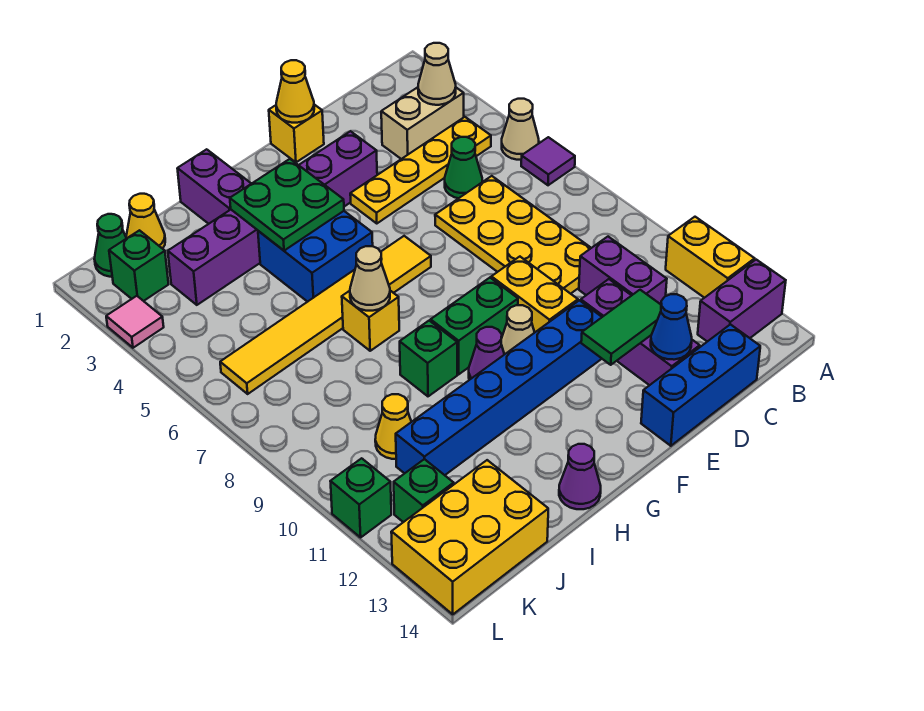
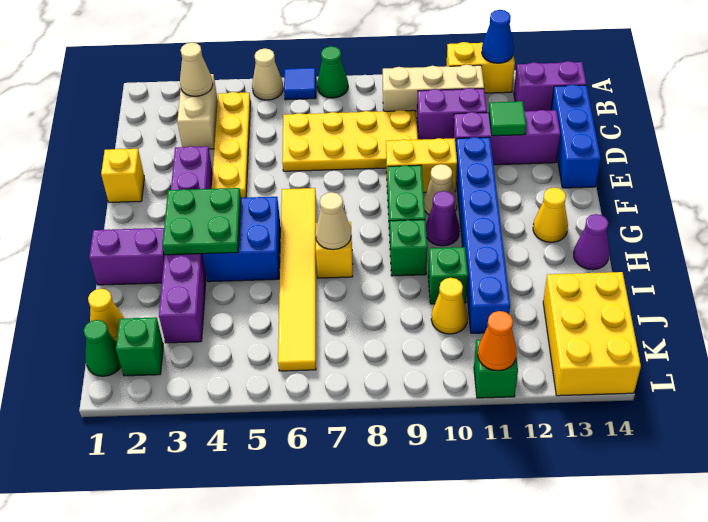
purple 1x1 tile [521,137,575,185] -> blue 1x1 tile [284,68,316,100]
purple 1x2 brick [698,260,786,342] -> purple 1x2 brick turned to [514,61,586,111]
none -> tan 1x3 brick [383,65,484,118]
green 1x1 cone [445,137,482,198] -> green 1x1 cone moved to [317,46,348,98]
green 1x2 tile [581,290,661,365] -> green 1x1 tile [489,101,526,136]
blue 1x1 cone [651,294,692,360] -> blue 1x1 cone moved to [482,10,514,63]
yellow 1x1 cone [276,60,314,123] -> yellow 1x1 cone moved to [533,188,568,242]
green 1x1 brick [394,459,454,522] -> green 1x1 brick moved to [428,247,468,304]
pink 1x1 tile [106,296,164,348] -> none
none -> orange 1x1 cone [478,311,517,371]

